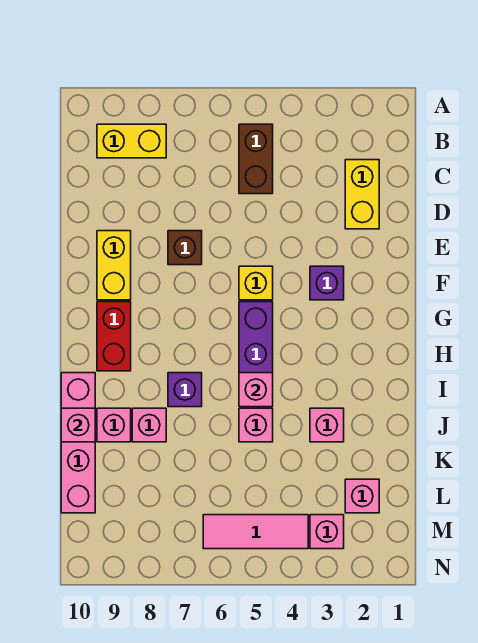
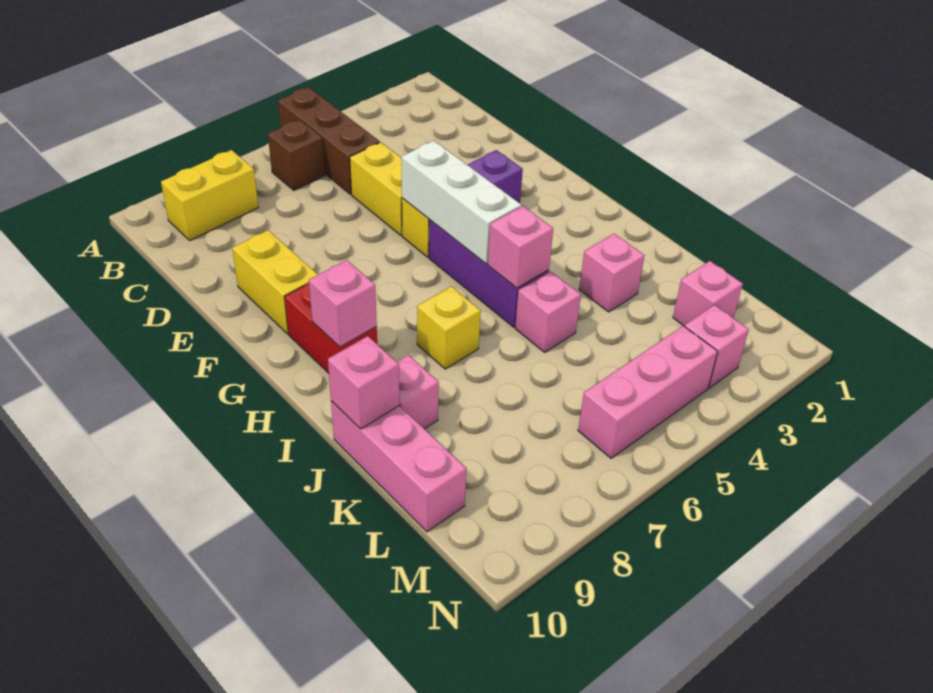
brown 1x2 brick [239,124,273,194] -> brown 1x3 brick [278,87,380,194]
yellow 1x2 brick [345,160,379,229] -> yellow 1x2 brick moved to [350,142,402,236]
brown 1x1 brick [168,231,202,265] -> brown 1x1 brick moved to [268,120,325,190]
none -> white 1x3 brick [401,141,521,264]
purple 1x1 brick [168,373,202,407] -> yellow 1x1 brick [417,286,481,369]
pink 1x4 brick [61,373,95,513] -> pink 1x3 brick [331,401,467,532]
pink 1x1 brick [132,408,166,442] -> pink 1x1 brick moved to [309,260,377,347]
pink 1x3 tile [203,515,308,549] -> pink 1x3 brick [578,326,718,458]

